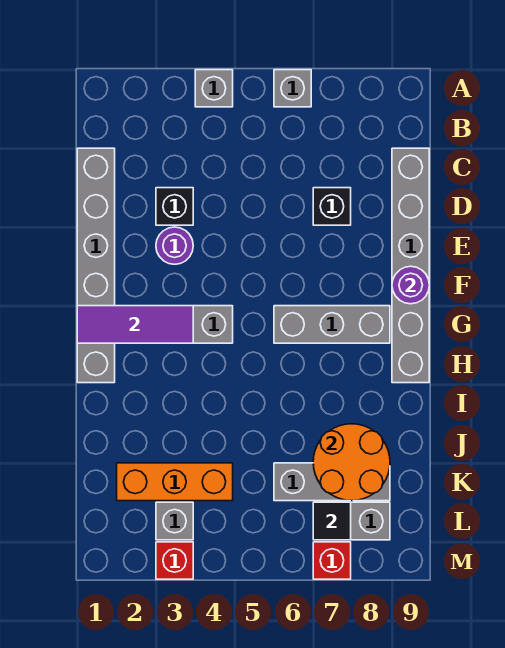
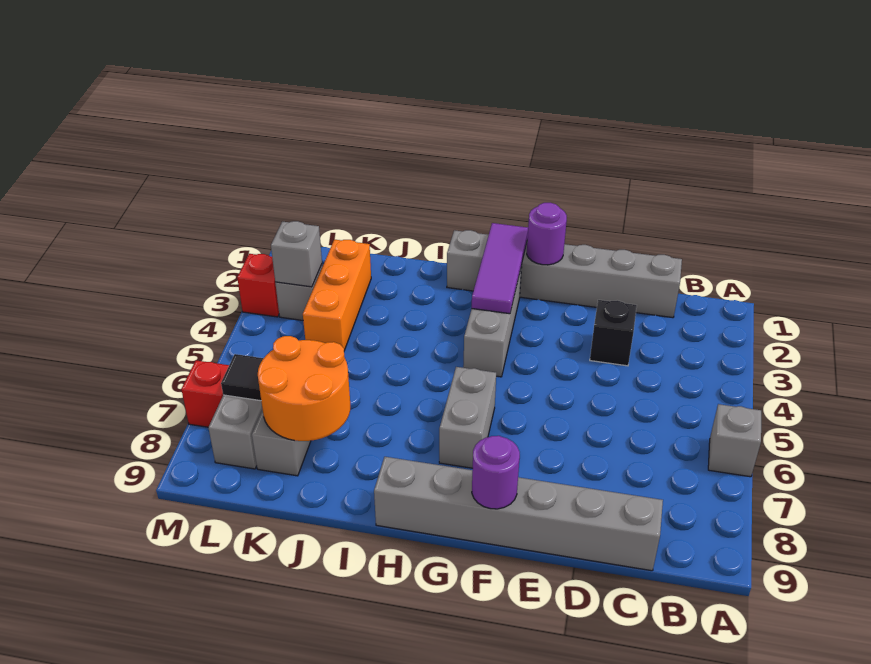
grey 1x1 brick [195,70,233,107] -> grey 1x1 brick moved to [271,221,322,287]
black 1x1 brick [313,188,351,225] -> none
purple 1x1 round brick [156,227,193,264] -> purple 1x1 round brick moved to [527,203,567,265]
grey 1x3 brick [274,306,390,343] -> grey 1x2 brick [439,367,496,468]

